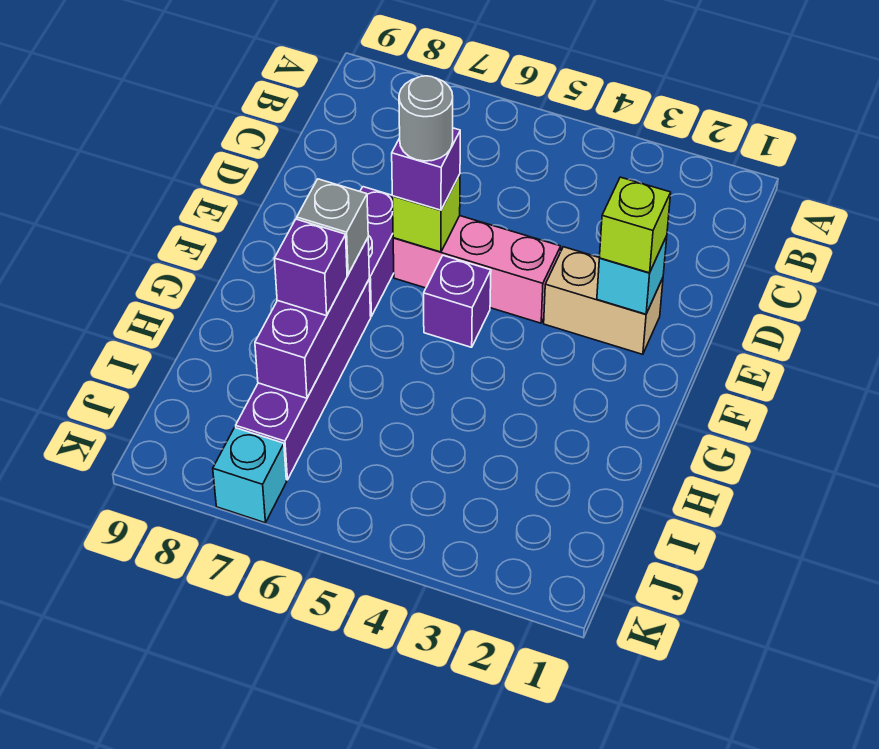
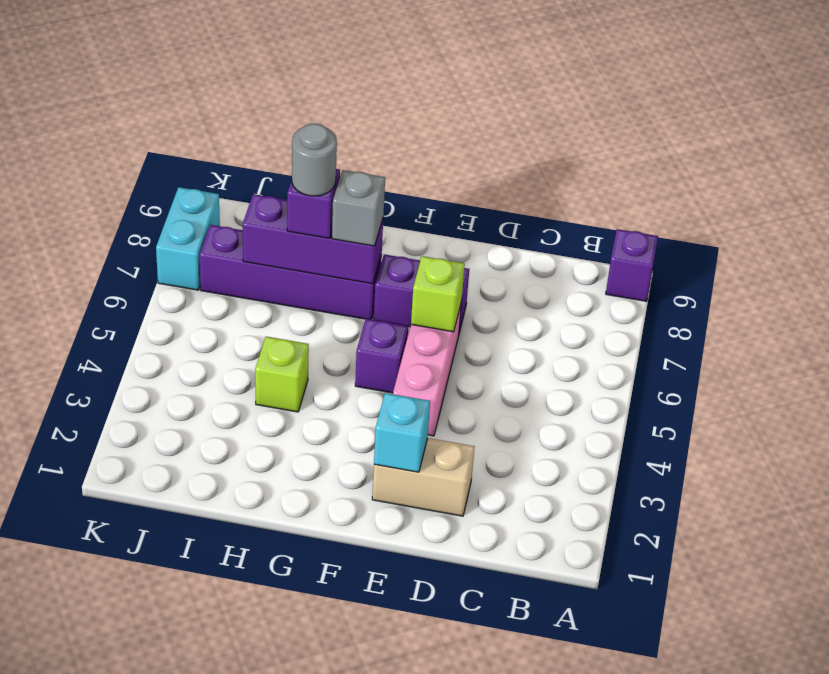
tan 1x2 brick [544,247,663,354] -> tan 1x2 brick turned to [372,438,475,516]
lime 1x1 brick [599,177,671,273] -> lime 1x1 brick moved to [255,337,309,412]
purple 1x1 brick [392,128,460,210] -> purple 1x1 brick moved to [606,229,658,301]
grey 1x1 round brick [399,76,453,161] -> grey 1x1 round brick moved to [292,124,337,196]
cyan 1x1 brick [213,428,286,523] -> cyan 1x2 brick [156,187,220,290]

